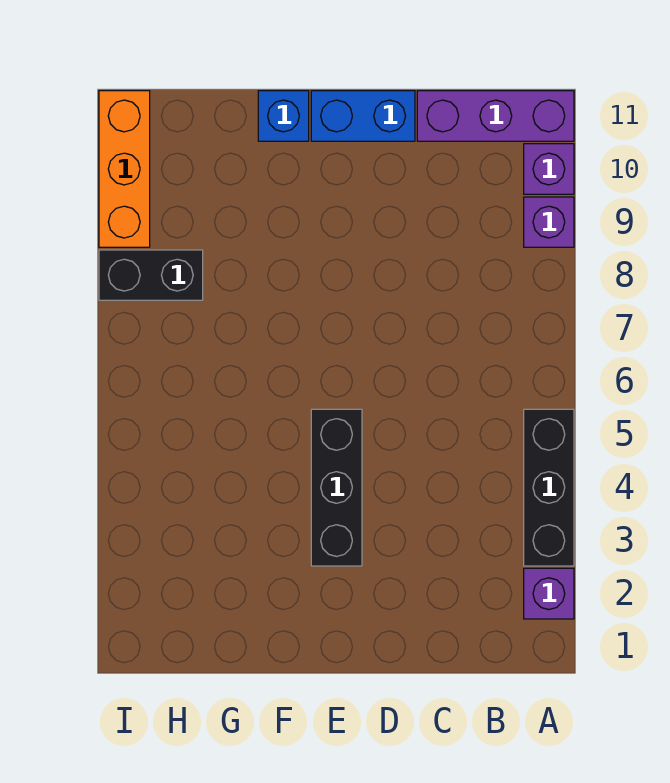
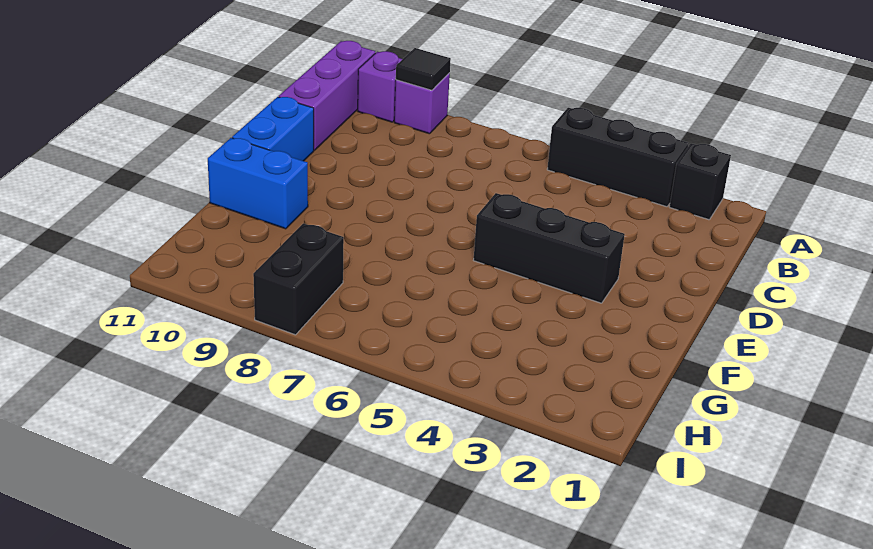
purple 1x1 brick [524,568,574,619] -> black 1x1 brick [670,143,731,220]
none -> black 1x1 tile [396,48,451,90]
blue 1x1 brick [258,91,309,141] -> blue 1x2 brick [208,138,308,229]
orange 1x3 brick [99,91,150,247] -> none

